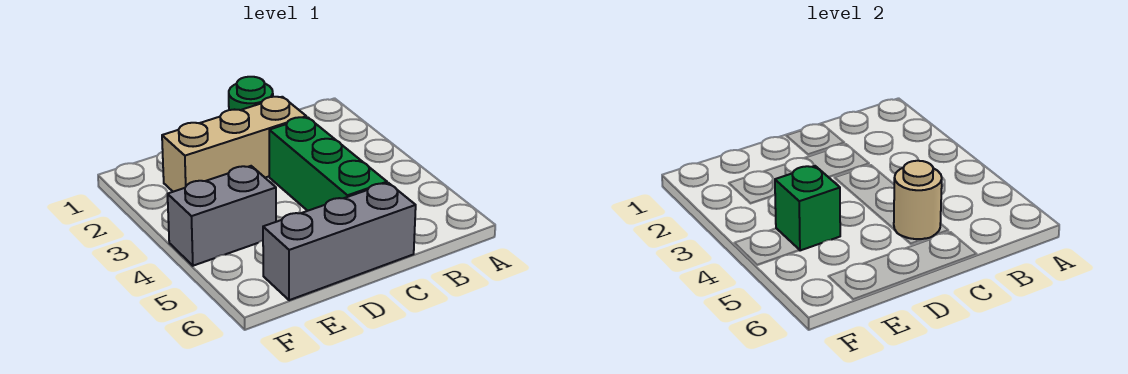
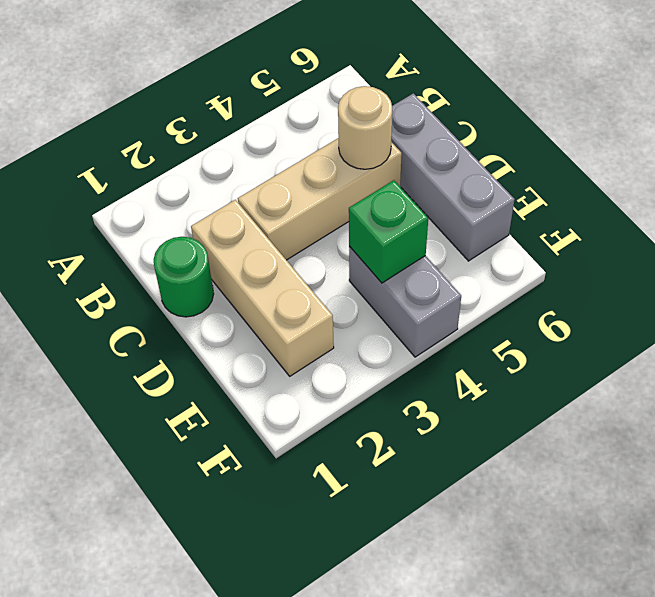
green 1x3 brick [269,117,387,211] -> tan 1x3 brick [238,138,402,260]

